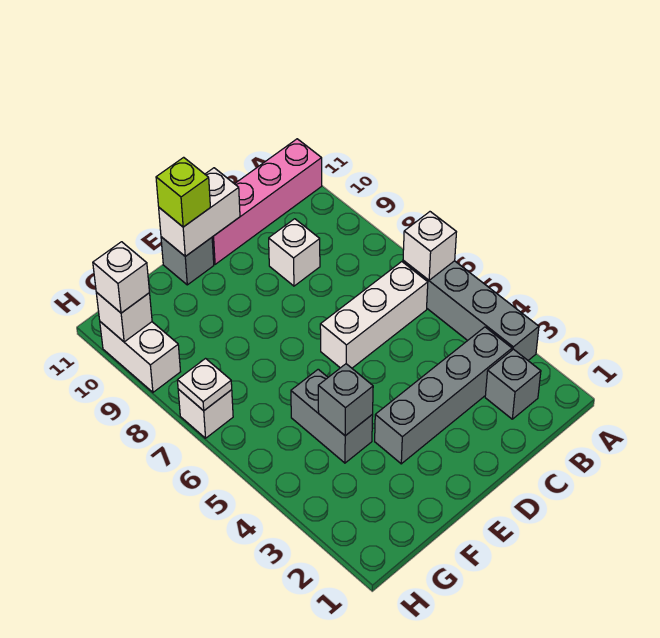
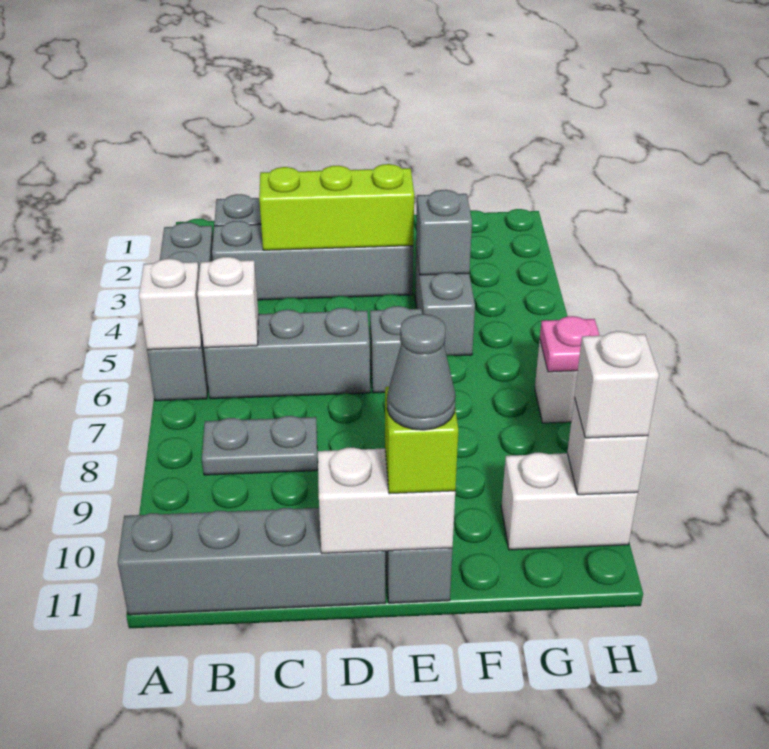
pink 1x4 brick [212,139,322,264] -> grey 1x4 brick [118,508,385,615]
white 1x3 brick [320,262,428,368] -> grey 1x3 brick [204,308,370,399]
none -> grey 1x2 plate [202,416,318,475]
none -> lime 1x3 brick [259,164,414,250]
white 1x1 brick [269,219,320,286] -> white 1x1 brick moved to [197,257,259,348]
none -> grey 1x1 brick [370,306,422,393]
none -> grey 1x1 cone [387,314,456,430]
white 1x1 plate [177,359,232,411] -> pink 1x1 plate [540,316,600,372]
white 1x2 brick [100,322,181,392] -> white 1x2 brick turned to [501,453,638,550]

